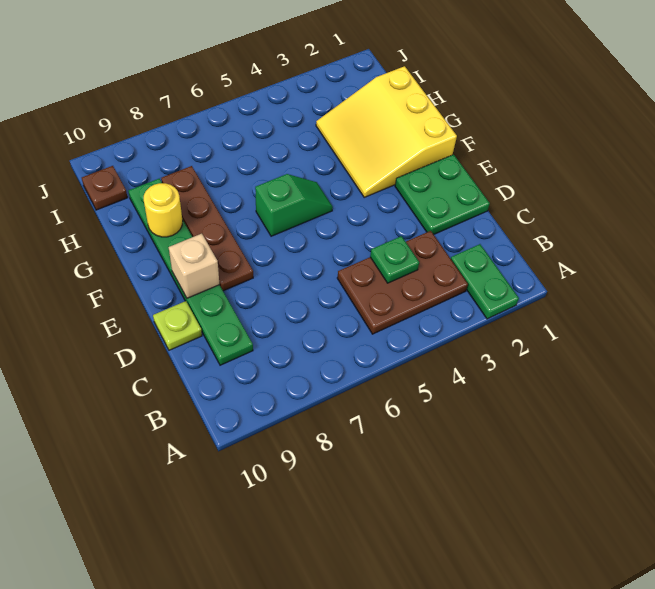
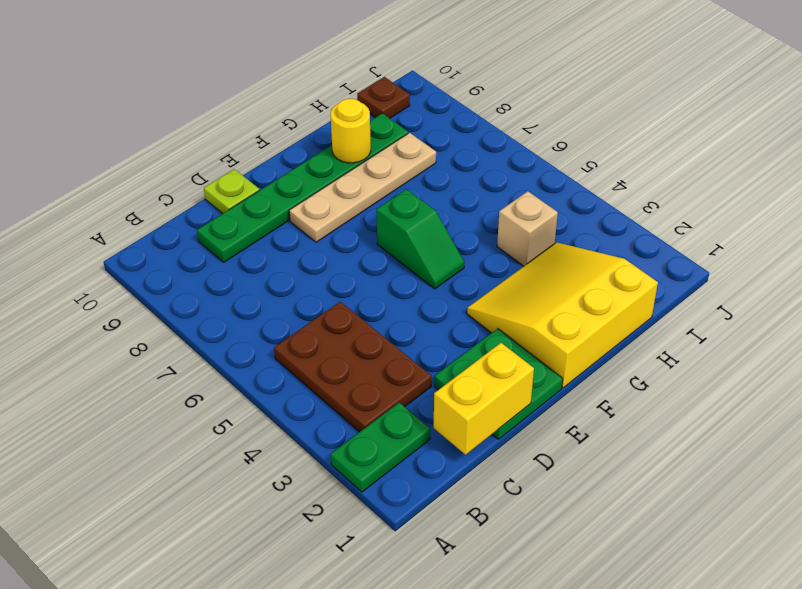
none -> yellow 1x2 brick [434,343,534,455]
green 1x1 plate [370,236,419,283] -> none
brown 1x4 plate [161,166,253,291] -> tan 1x4 plate [289,133,436,242]
tan 1x1 brick [169,234,220,298] -> tan 1x1 brick moved to [497,191,558,266]

